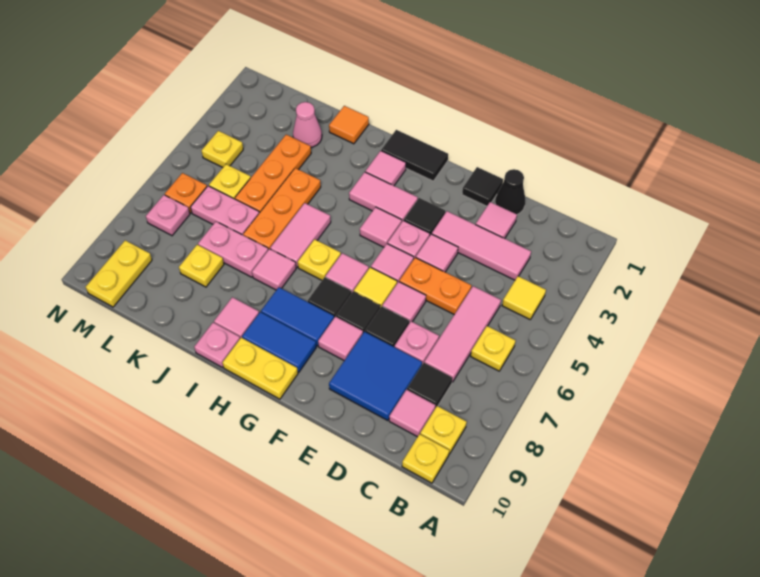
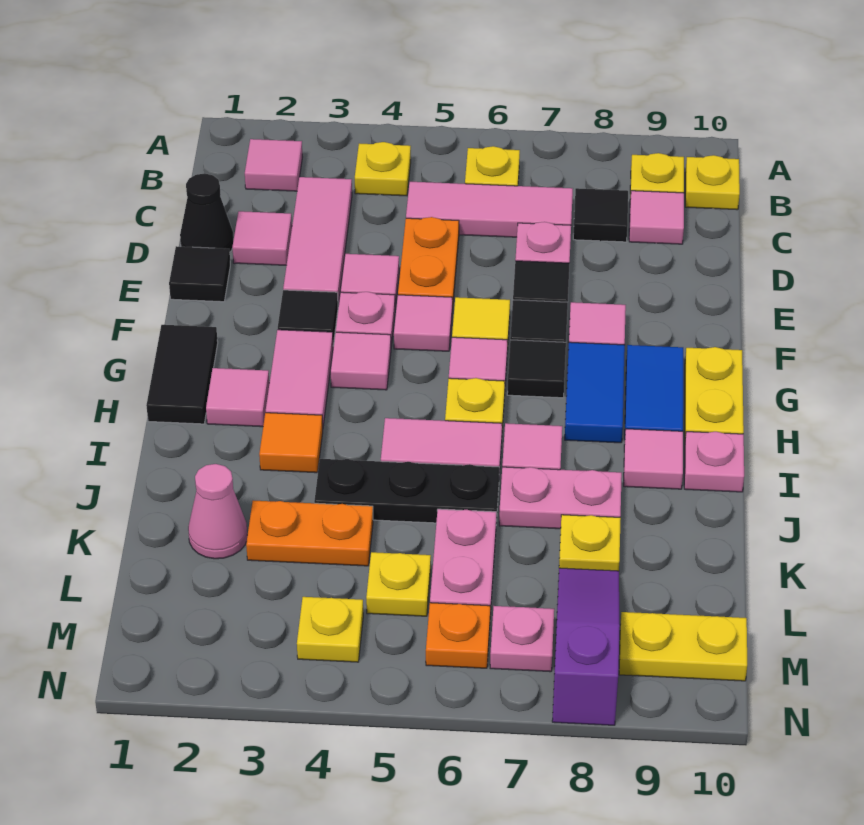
yellow 1x1 tile [502,276,546,319] -> yellow 1x1 plate [355,142,411,196]
blue 2x2 tile [329,332,422,420] -> none
pink 1x1 tile [382,282,426,323] -> pink 1x1 tile moved to [245,139,302,191]
orange 1x1 tile [329,106,369,144] -> orange 1x1 tile moved to [259,413,323,473]
orange 1x3 plate [243,168,321,250] -> black 1x3 plate [314,459,499,523]
pink 1x2 plate [198,222,268,277] -> pink 1x2 plate turned to [499,467,622,529]
orange 1x3 plate [235,135,311,213] -> orange 1x2 plate [246,501,373,566]
none -> purple 1x3 slope [552,568,620,725]

